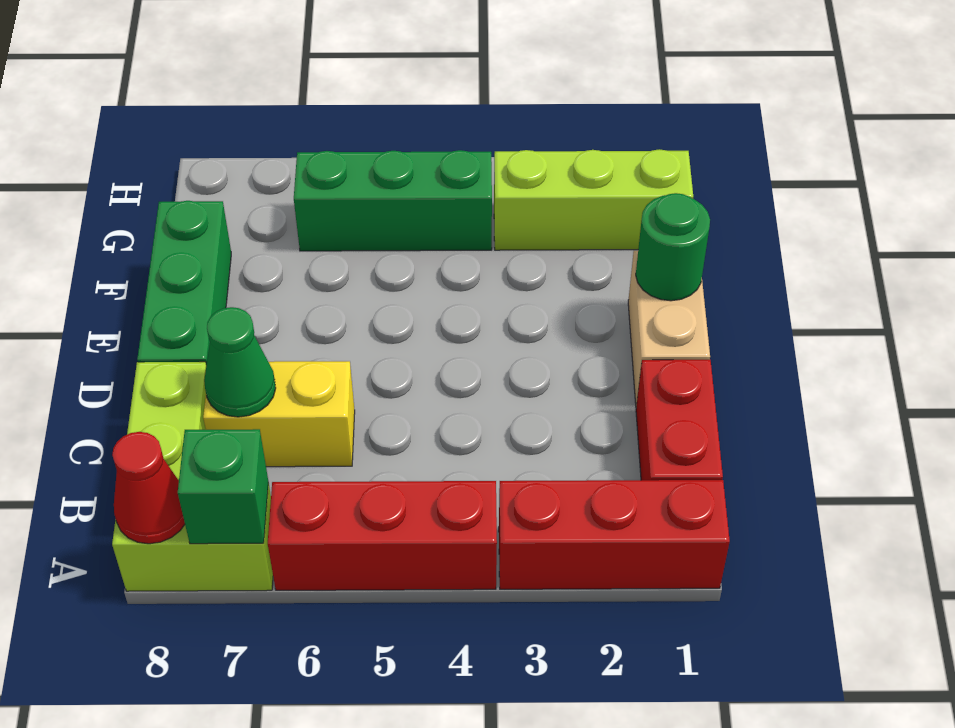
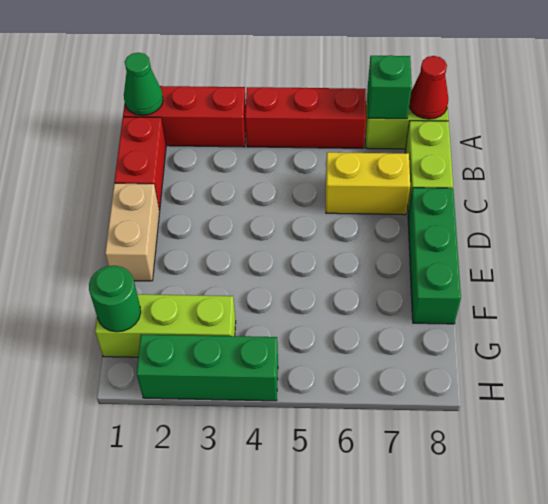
green 1x1 cone [204,307,276,417] -> green 1x1 cone moved to [124,53,163,115]
green 1x1 round brick [636,193,710,301] -> green 1x1 round brick moved to [89,266,141,332]
green 1x3 brick [294,150,492,251] -> green 1x3 brick moved to [137,335,278,401]

